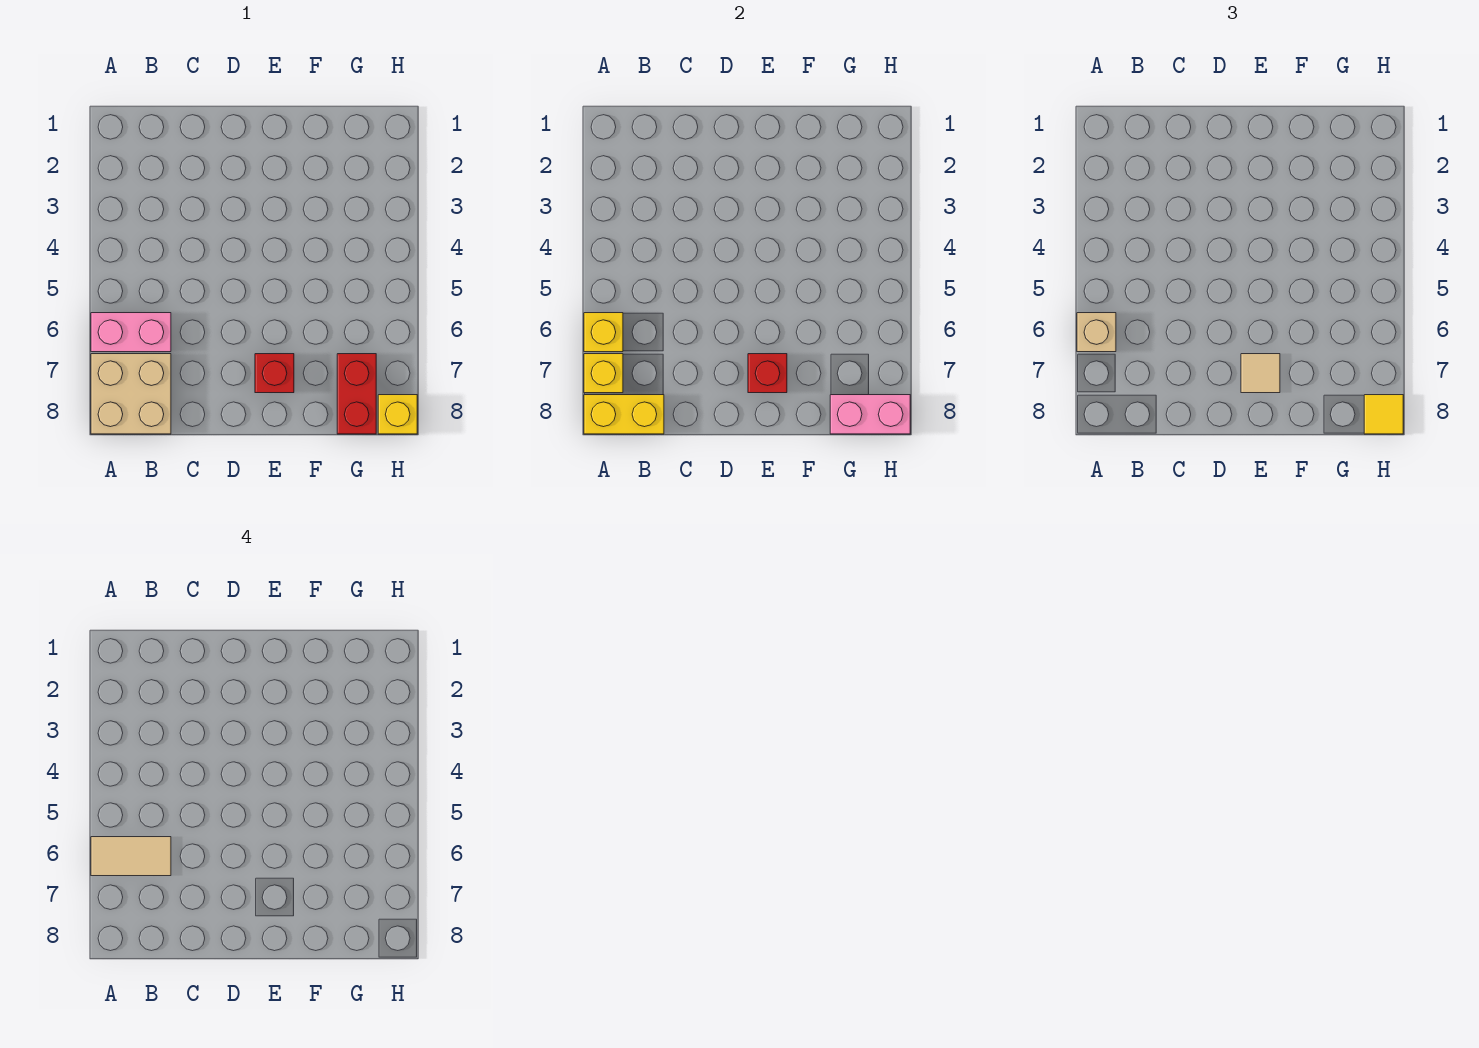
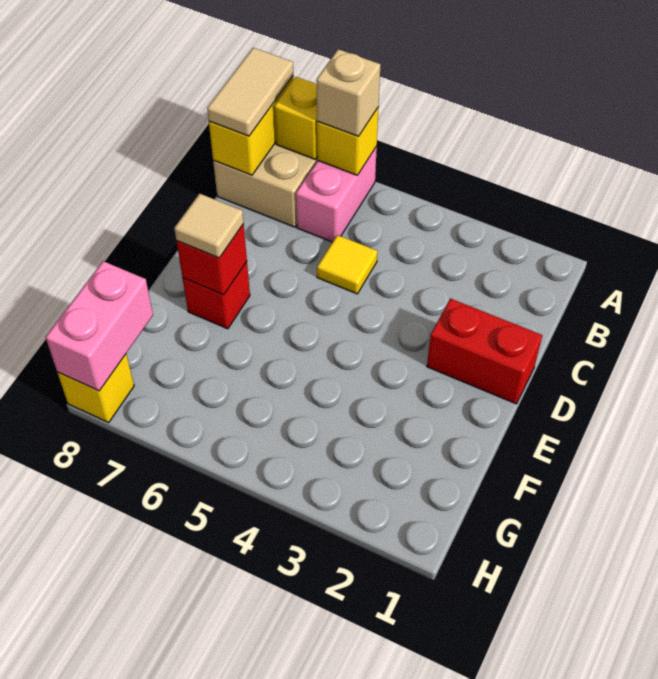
tan 1x2 tile [91,837,171,876] -> tan 1x2 tile moved to [207,48,293,136]
red 1x2 brick [337,354,376,434] -> red 1x2 brick moved to [427,299,542,404]
yellow 1x1 tile [1364,395,1403,434] -> yellow 1x1 tile moved to [317,235,377,294]

